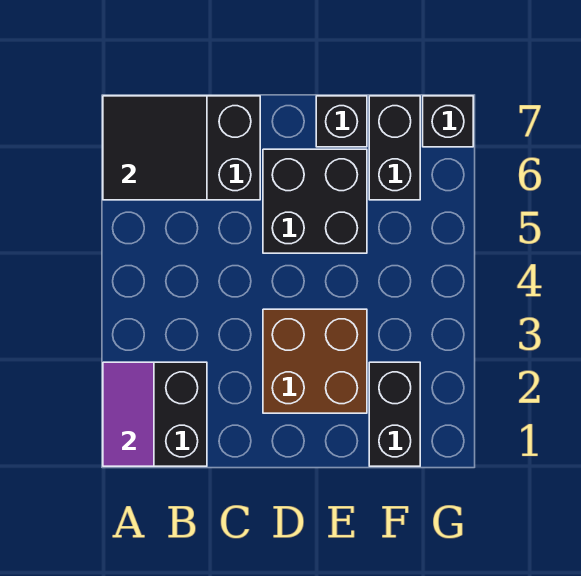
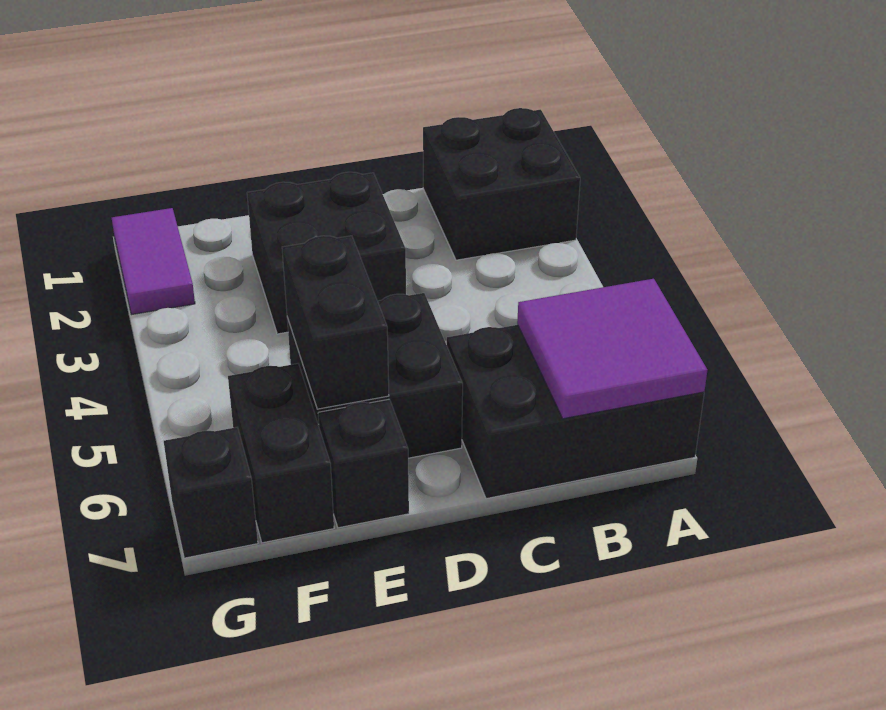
purple 1x2 tile [103,362,154,466] -> purple 1x2 tile moved to [112,208,195,315]
black 2x2 tile [103,96,207,200] -> purple 2x2 tile [517,279,707,419]
brown 2x2 brick [263,309,367,413] -> black 2x2 brick [247,172,406,334]
black 1x2 brick [369,362,420,466] -> black 1x2 brick moved to [282,236,389,409]

